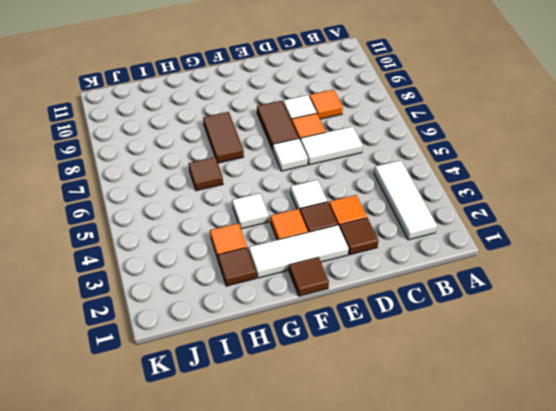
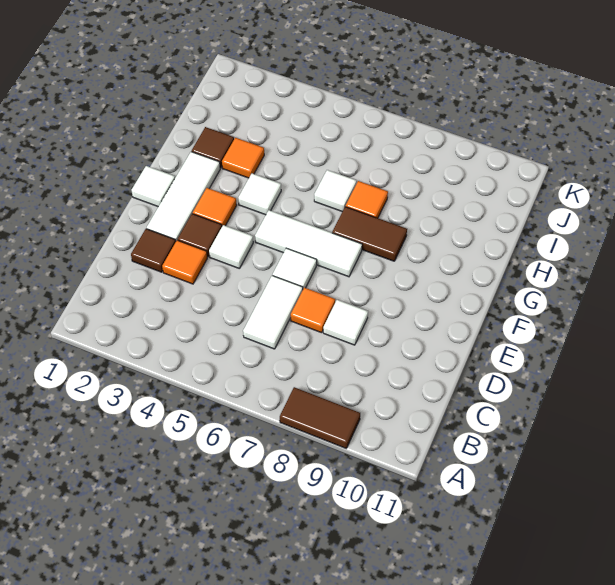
white 1x3 tile [374,160,437,240] -> white 1x3 tile moved to [255,210,362,277]
orange 1x1 tile [309,90,343,119] -> orange 1x1 tile moved to [346,181,388,218]
brown 1x2 tile [257,101,299,150] -> brown 1x2 tile moved to [280,387,360,448]
brown 1x1 tile [289,257,329,296] -> white 1x1 tile [132,166,175,207]
brown 1x1 tile [188,157,223,191] -> white 1x1 tile [314,170,357,212]

